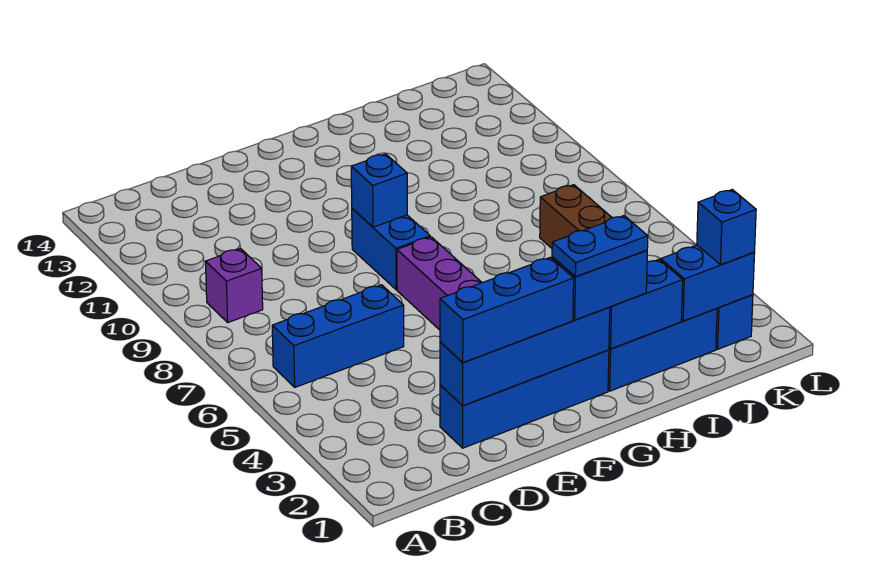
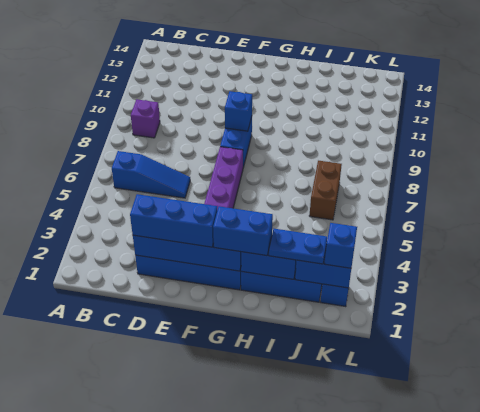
blue 1x3 brick [272,285,404,387] -> blue 1x3 slope [112,151,190,198]
blue 1x2 plate [552,216,648,277] -> blue 1x2 plate moved to [269,229,327,264]

